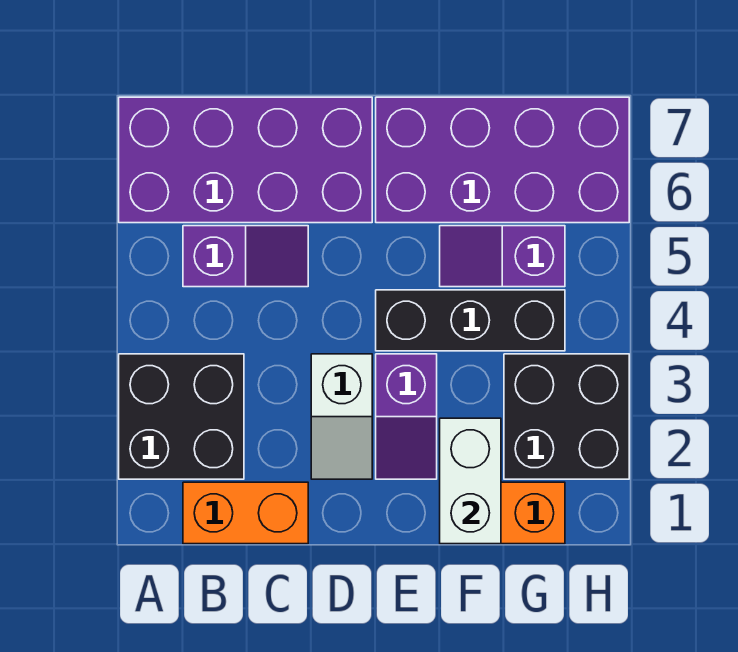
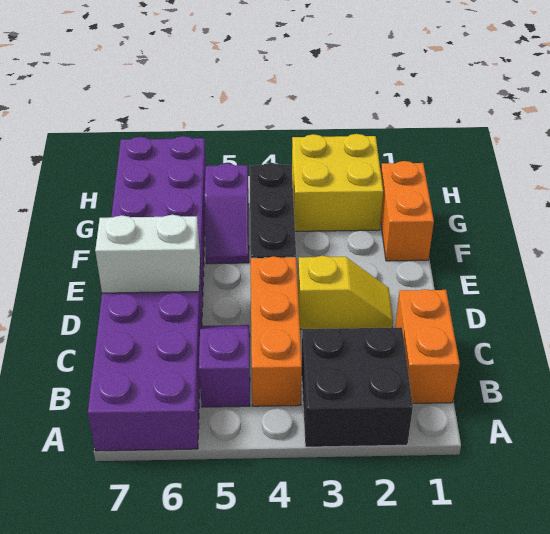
none -> orange 1x3 brick [251,256,302,406]
white 1x2 slope [311,354,372,479] -> yellow 1x2 slope [298,256,393,329]
purple 1x2 slope [376,354,437,479] -> none
white 1x2 brick [440,418,501,544] -> white 1x2 brick moved to [95,215,200,293]
black 2x2 brick [504,354,629,479] -> yellow 2x2 brick [292,134,383,231]

